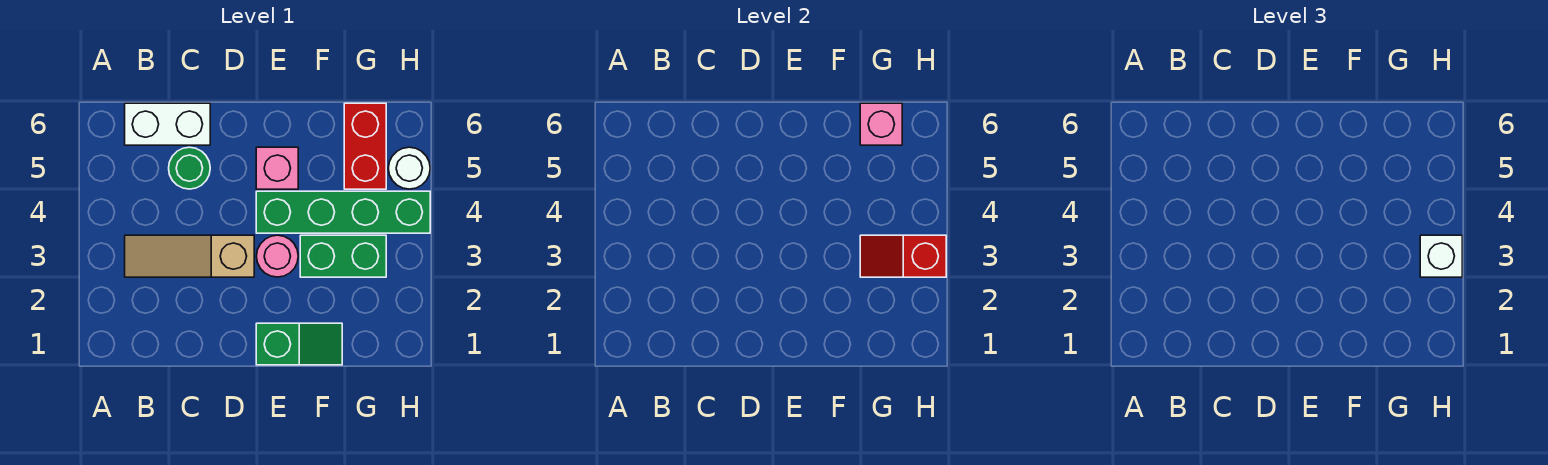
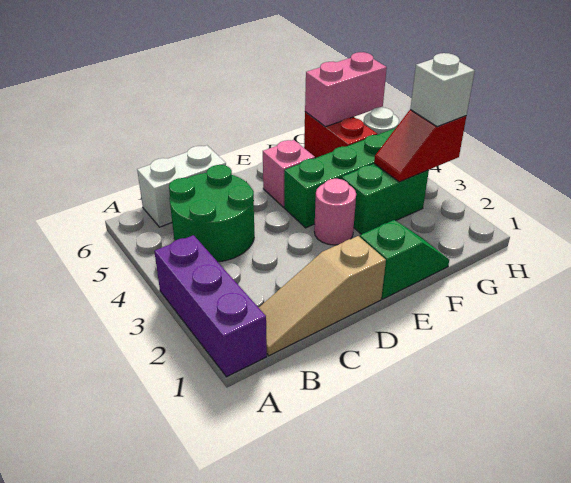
none -> purple 1x3 brick [154,235,267,377]
tan 1x3 slope [125,235,254,277] -> tan 1x3 slope moved to [259,236,386,356]
green 1x1 round brick [169,147,210,189] -> green 2x2 round brick [169,165,254,262]
pink 1x1 brick [860,103,902,145] -> pink 1x2 brick [305,52,387,127]

